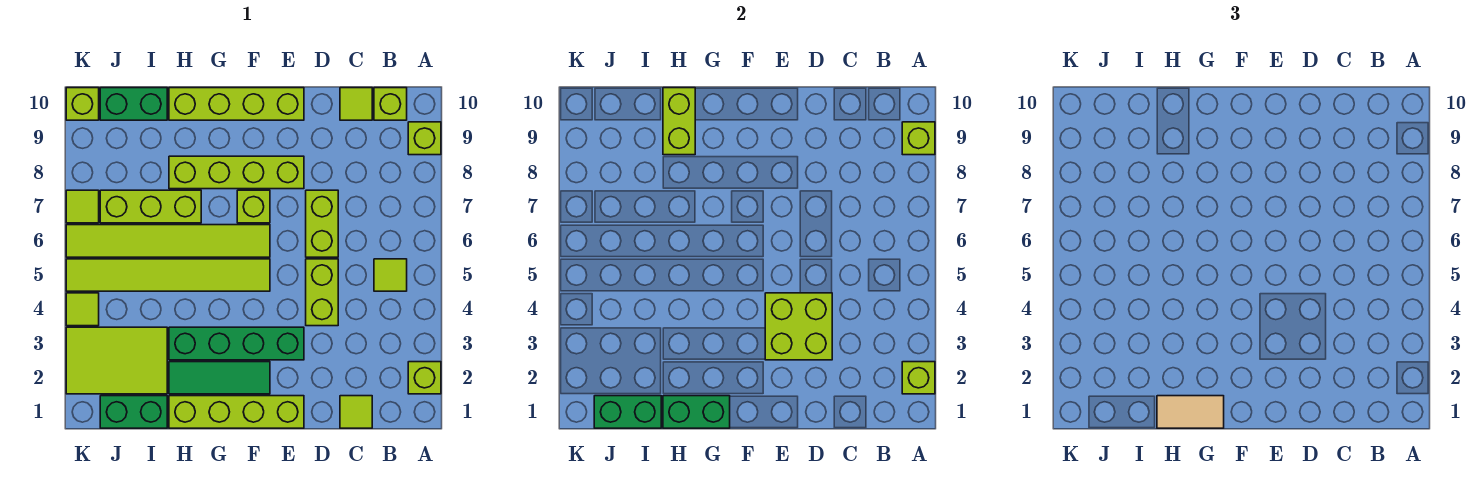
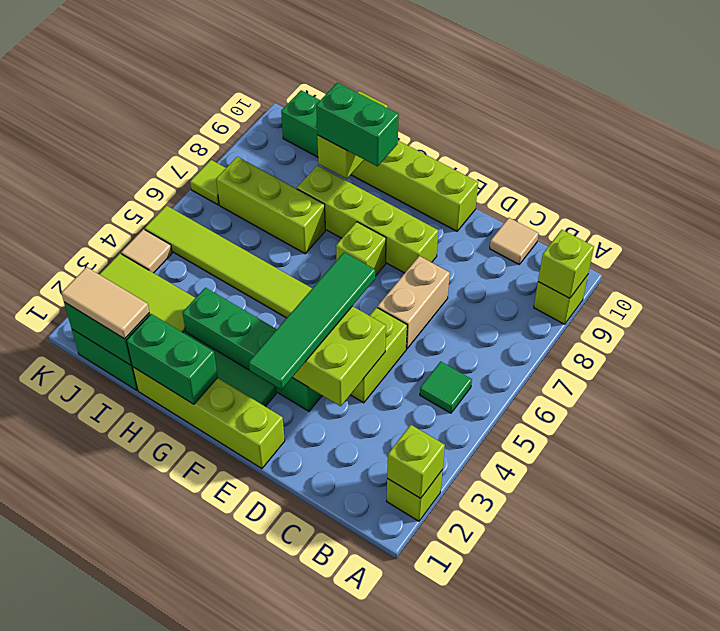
lime 1x1 tile [374,259,407,291] -> green 1x1 tile [420,362,472,413]
lime 1x1 brick [374,88,407,120] -> none
lime 1x1 tile [340,396,372,428] -> none
lime 1x1 tile [340,88,372,120] -> tan 1x1 tile [490,218,539,264]
lime 1x2 brick [306,190,338,257] -> tan 1x2 brick [377,256,450,349]
none -> green 1x4 tile [249,252,375,389]
lime 1x6 tile [66,225,270,257] -> none
tan 1x2 tile [1157,396,1224,428] -> tan 1x2 tile moved to [61,267,149,339]
none -> green 1x2 brick [316,83,399,166]
lime 1x1 tile [66,293,99,326] -> tan 1x1 tile [121,229,172,273]
lime 1x1 brick [66,88,99,120] -> none

